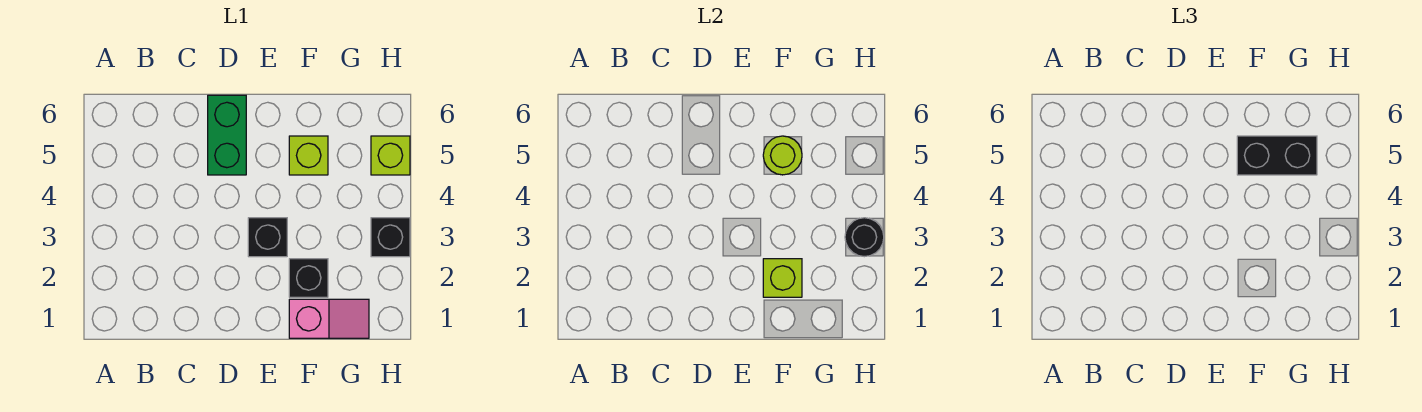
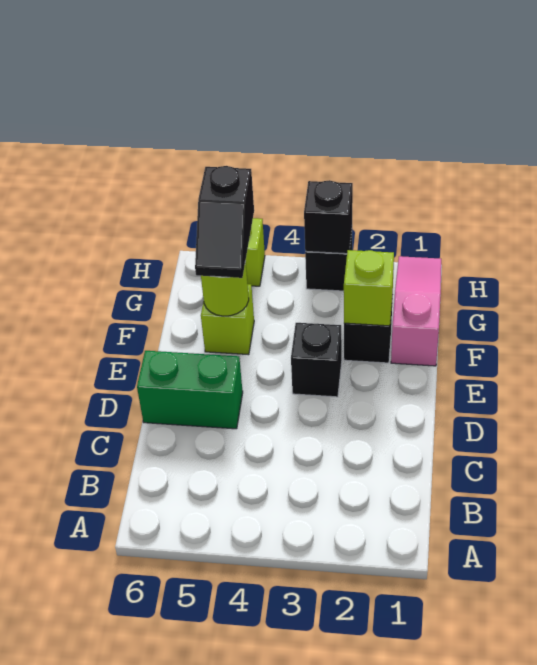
pink 1x2 slope [289,299,369,338] -> pink 1x3 slope [391,256,441,366]
black 1x2 brick [1237,136,1317,175] -> black 1x2 slope [195,166,254,278]
black 1x1 round brick [845,218,884,257] -> black 1x1 brick [304,180,353,254]

